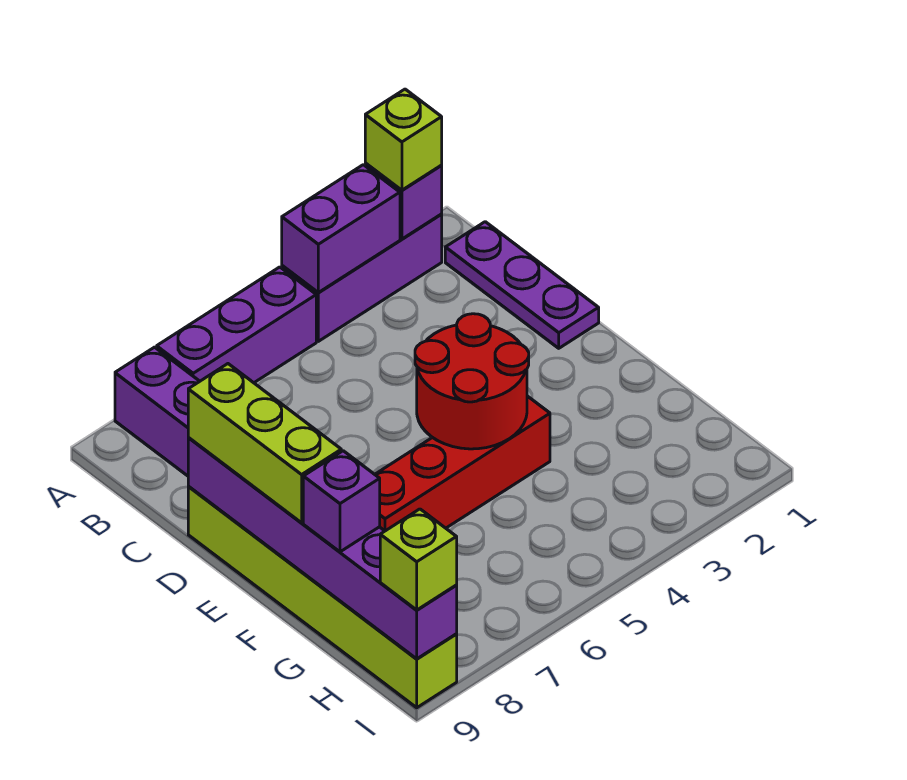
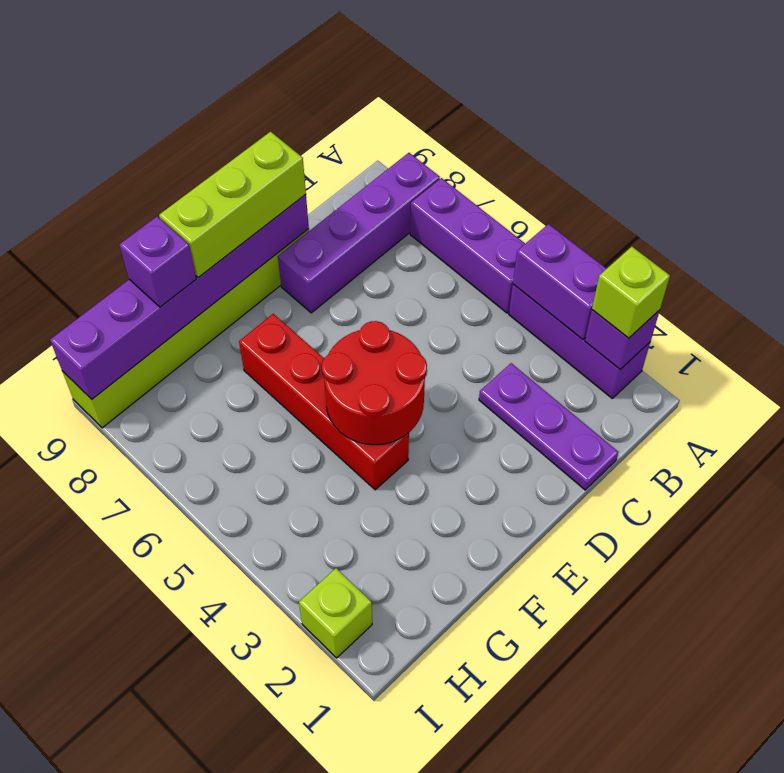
purple 1x3 plate [445,222,599,348] -> purple 1x3 plate turned to [479,363,618,490]
lime 1x1 brick [380,509,457,610] -> lime 1x1 brick moved to [299,568,372,658]

